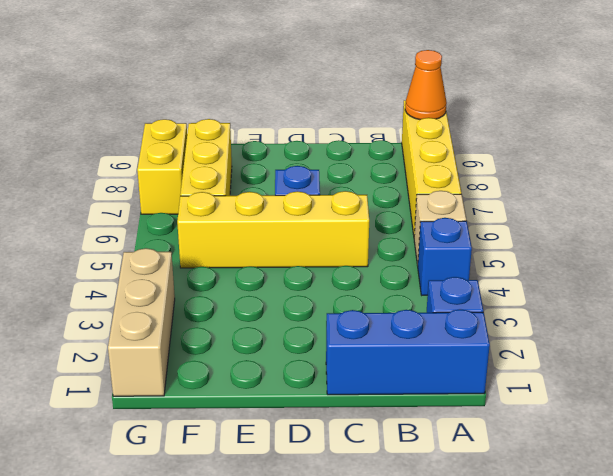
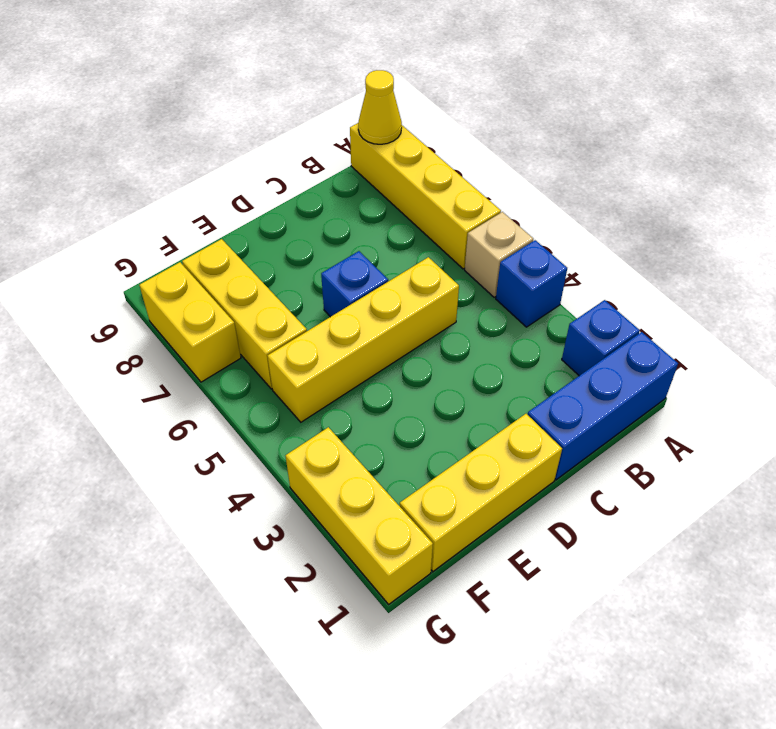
orange 1x1 cone [405,50,447,120] -> yellow 1x1 cone [358,70,402,144]
none -> yellow 1x3 brick [400,414,562,571]
tan 1x3 brick [108,248,175,396] -> yellow 1x3 brick [286,427,433,604]

